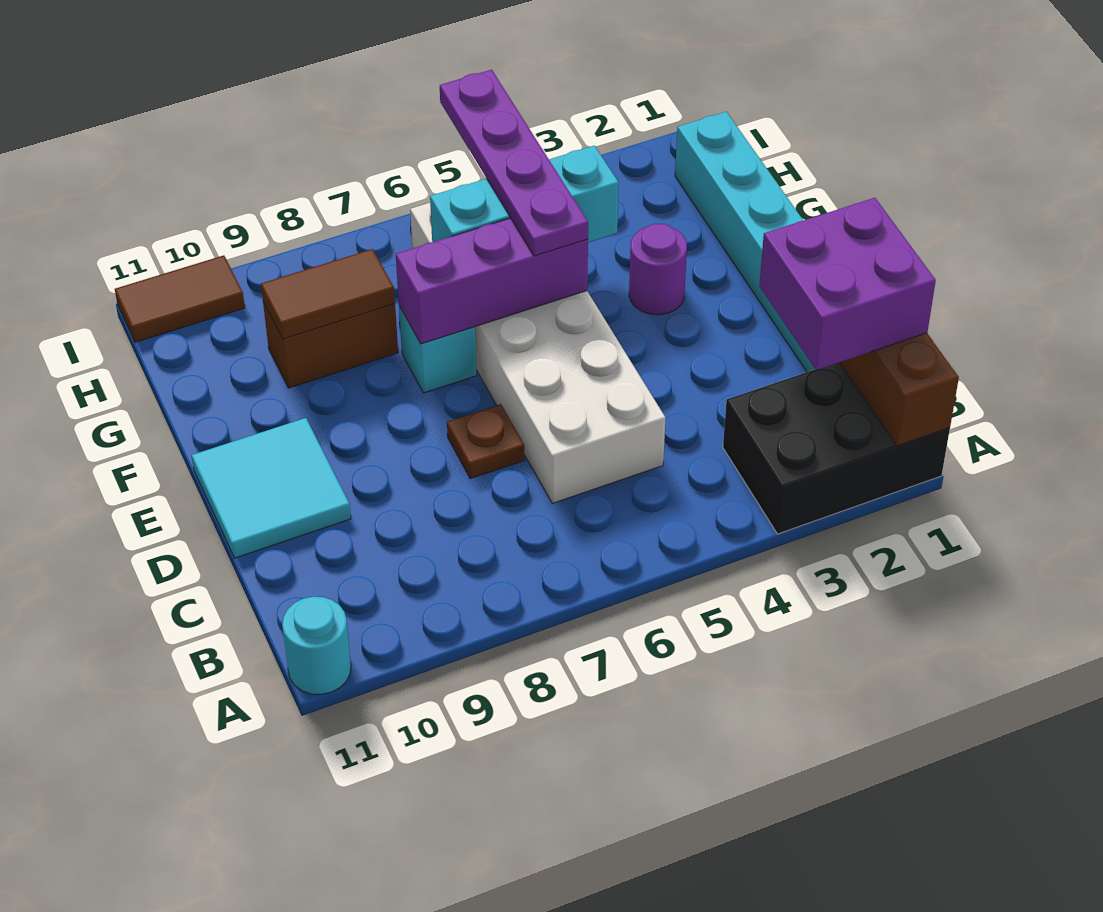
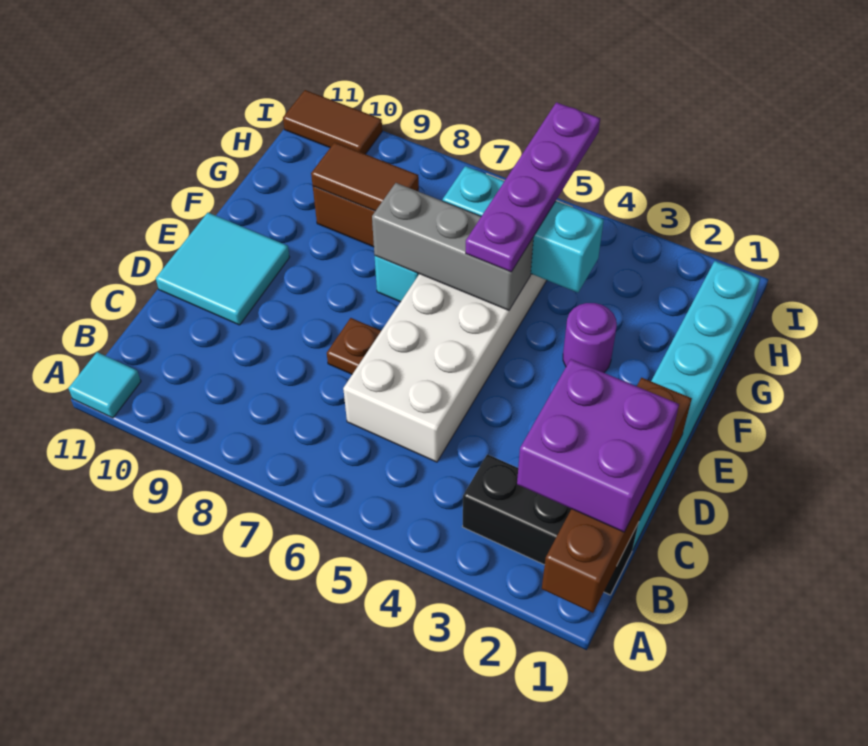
black 2x3 brick [723,363,950,534] -> black 1x3 brick [462,454,638,595]
cyan 1x1 round brick [282,597,351,695] -> cyan 1x1 tile [69,352,141,418]
purple 1x3 brick [396,218,588,344] -> grey 1x3 brick [372,183,533,310]

